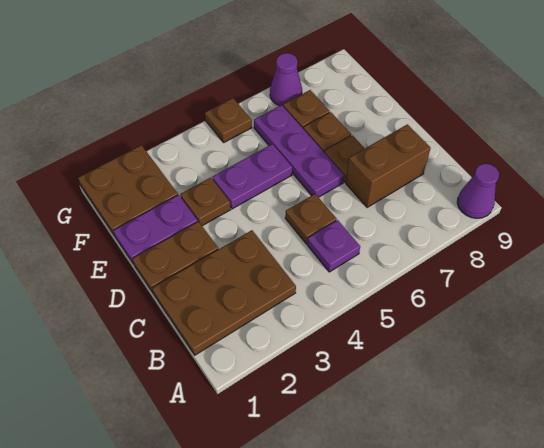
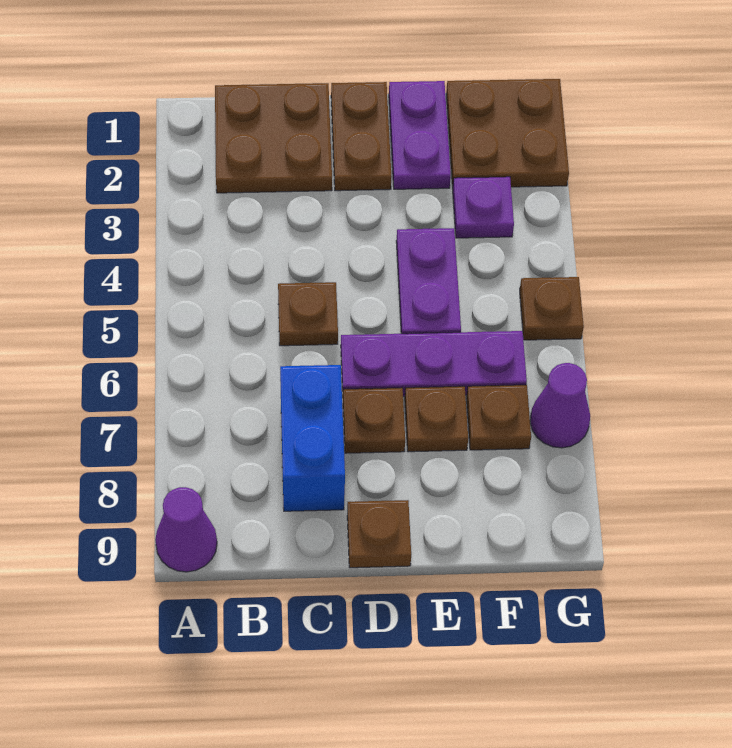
brown 2x3 plate [152,230,296,355] -> brown 2x2 plate [215,83,332,193]
purple 1x1 plate [307,220,360,272] -> purple 1x1 plate moved to [453,177,514,238]
brown 1x2 brick [346,124,431,207] -> blue 1x2 brick [280,365,345,511]
brown 1x1 plate [180,178,231,226] -> brown 1x1 plate moved to [347,500,411,568]

